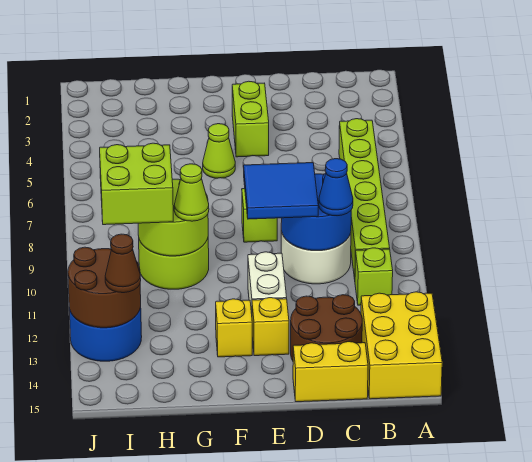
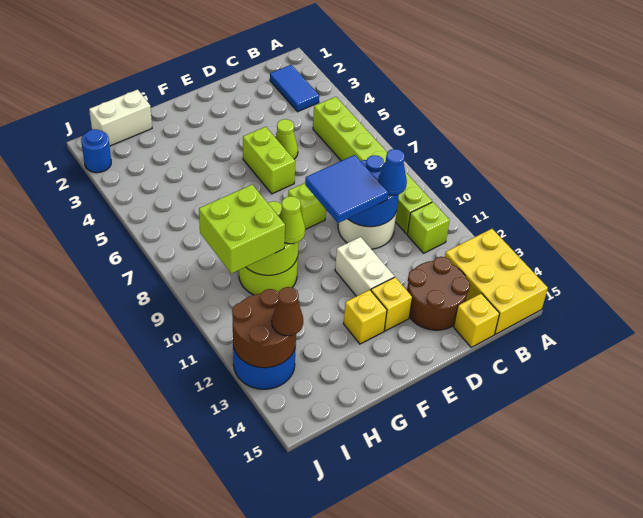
none -> blue 1x2 tile [270,65,319,112]
yellow 1x2 brick [293,342,368,402] -> yellow 1x1 brick [454,293,499,347]
lime 1x2 brick [232,81,269,157] -> lime 1x2 brick moved to [243,127,295,194]
lime 1x1 cone [203,124,235,178] -> lime 1x1 cone moved to [275,119,298,159]
none -> white 1x2 brick [89,90,152,146]
none -> blue 1x1 round brick [81,129,111,173]

